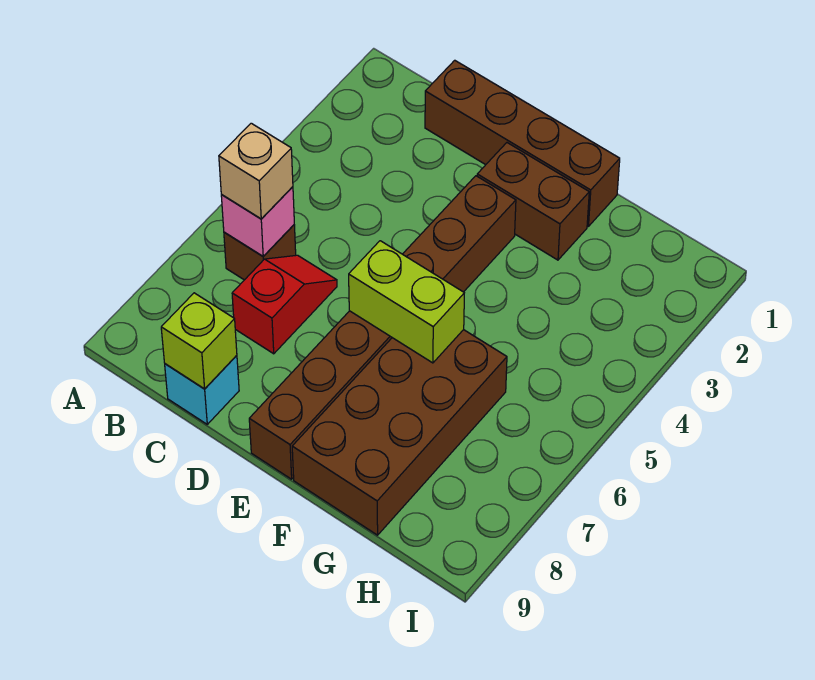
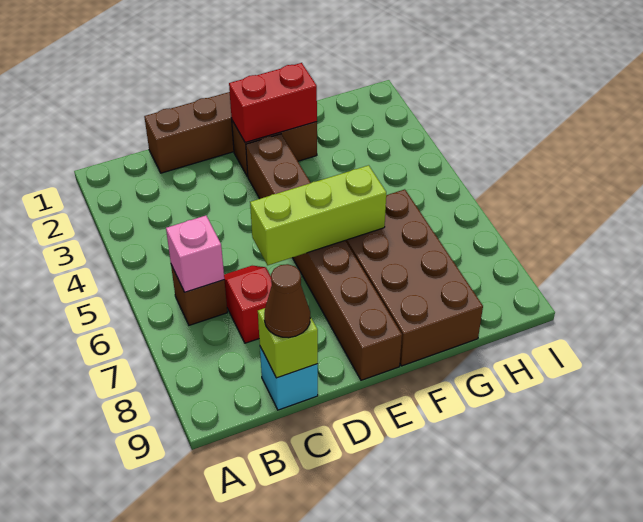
tan 1x1 brick [219,123,293,219] -> none
none -> brown 1x1 cone [264,264,310,338]
none -> red 1x2 brick [229,63,317,143]
lime 1x2 brick [349,241,464,363] -> lime 1x3 brick [250,165,386,265]

